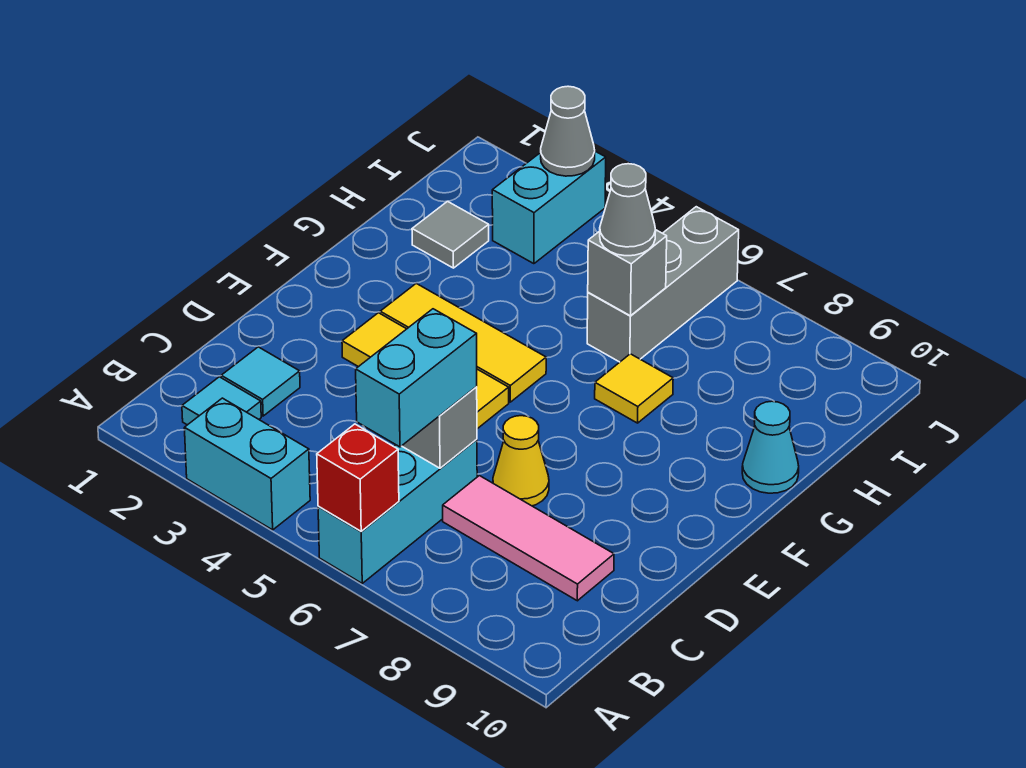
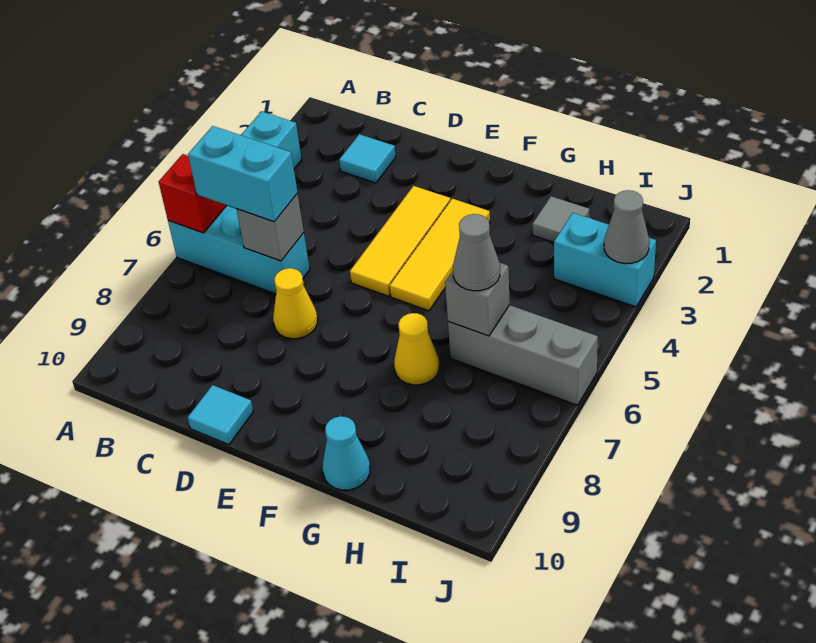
cyan 1x1 tile [182,377,261,425] -> cyan 1x1 tile moved to [188,385,253,445]
pink 1x3 tile [443,476,614,601] -> none
yellow 1x1 tile [595,354,673,423] -> yellow 1x1 cone [394,313,439,385]

